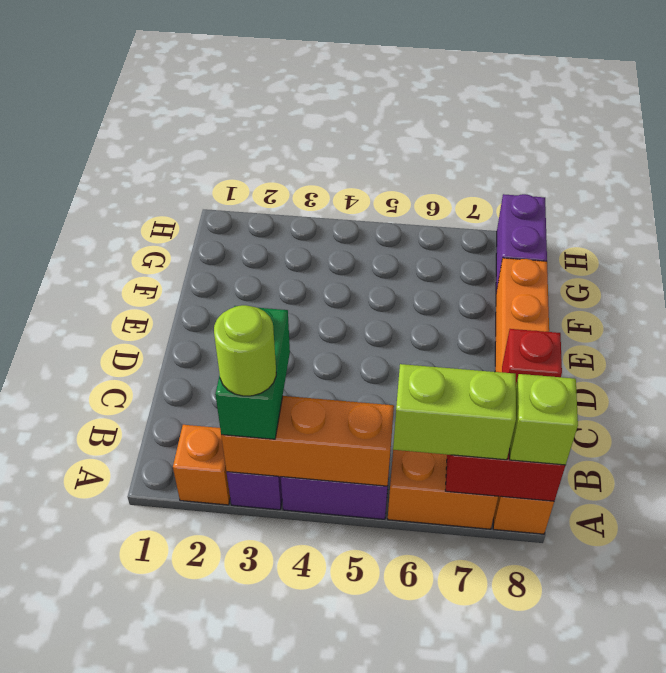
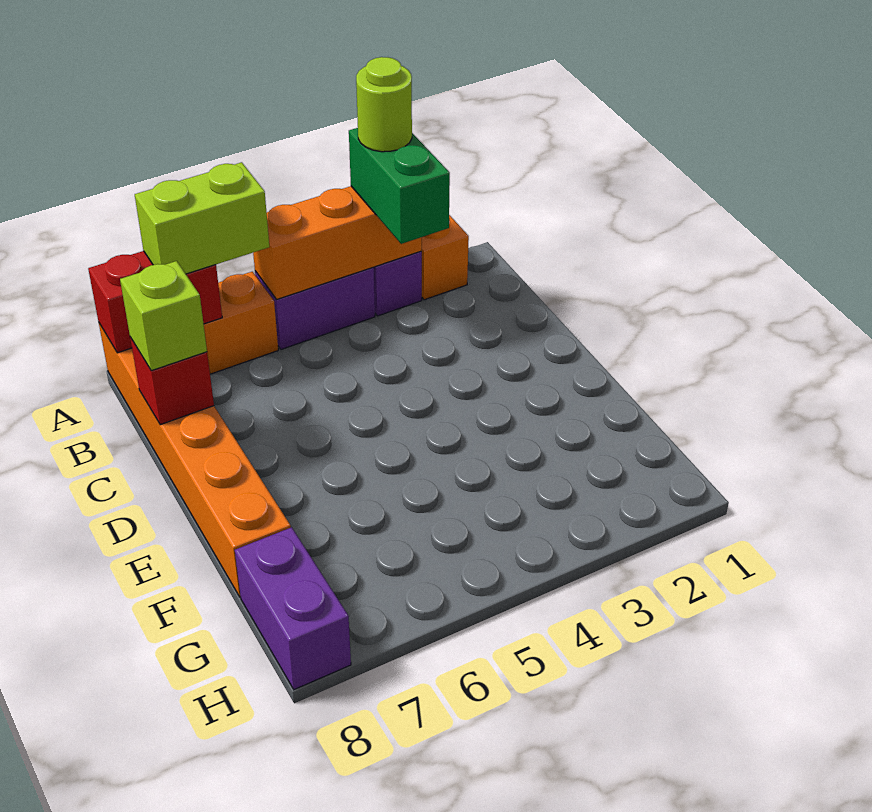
lime 1x1 brick [510,374,578,465] -> lime 1x1 brick moved to [120,261,207,371]

